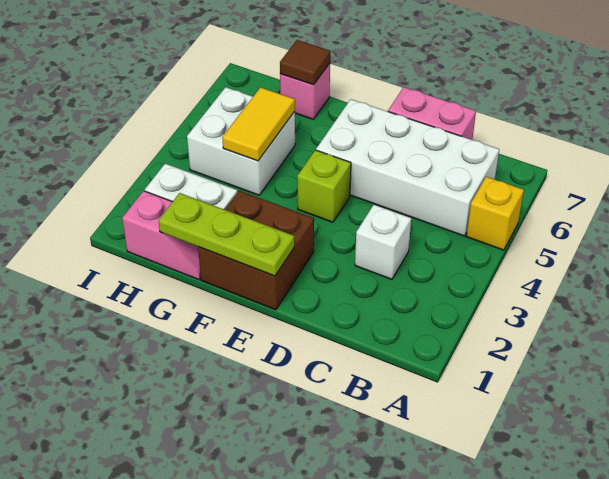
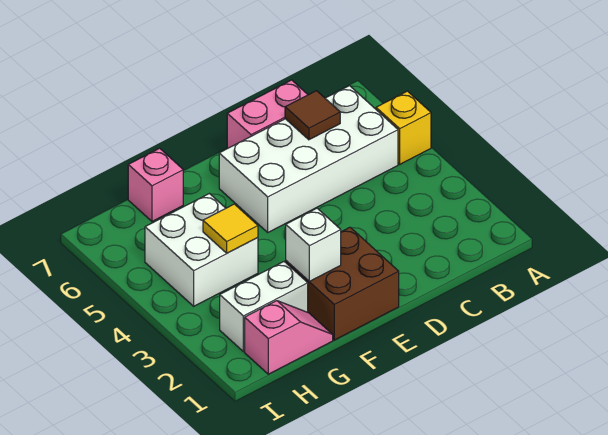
white 1x1 brick [355,205,411,279] -> white 1x1 brick moved to [286,208,341,281]
lime 1x3 plate [159,193,294,276] -> none
lime 1x1 brick [297,150,351,222] -> none
yellow 1x2 tile [222,87,295,161] -> yellow 1x1 tile [203,204,258,253]
brown 1x1 tile [280,40,330,85] -> brown 1x1 tile moved to [285,91,340,140]

